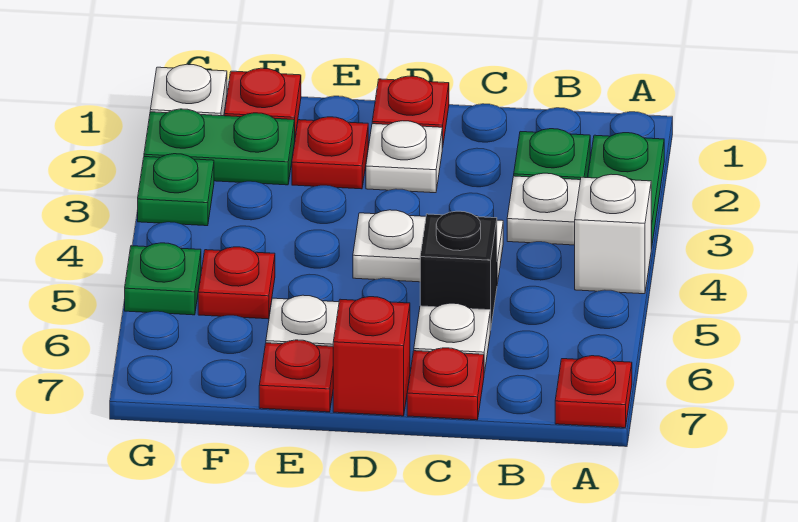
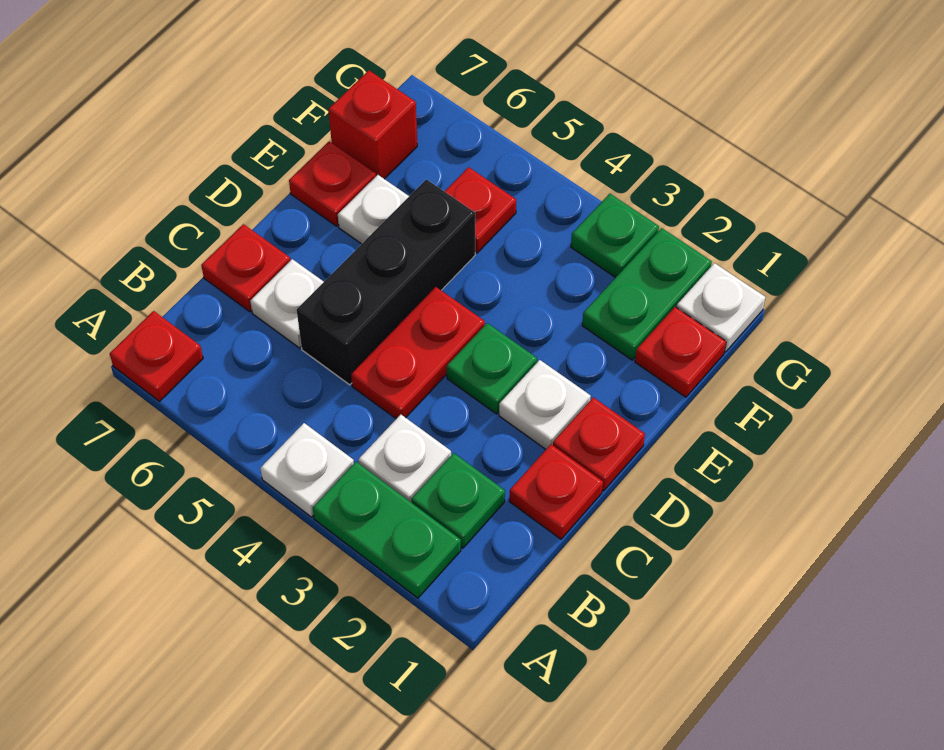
white 1x1 brick [575,174,651,294] -> white 1x1 plate [260,423,354,517]
white 1x2 plate [353,210,503,284] -> red 1x2 plate [351,287,485,419]
black 1x1 brick [420,211,497,330] -> black 1x3 brick [297,179,475,385]
red 1x1 brick [333,297,410,416] -> red 1x1 brick moved to [328,70,417,179]
red 1x1 plate [292,117,368,189] -> red 1x1 plate moved to [509,445,603,539]
green 1x1 plate [125,243,201,315] -> green 1x1 plate moved to [447,323,537,414]

